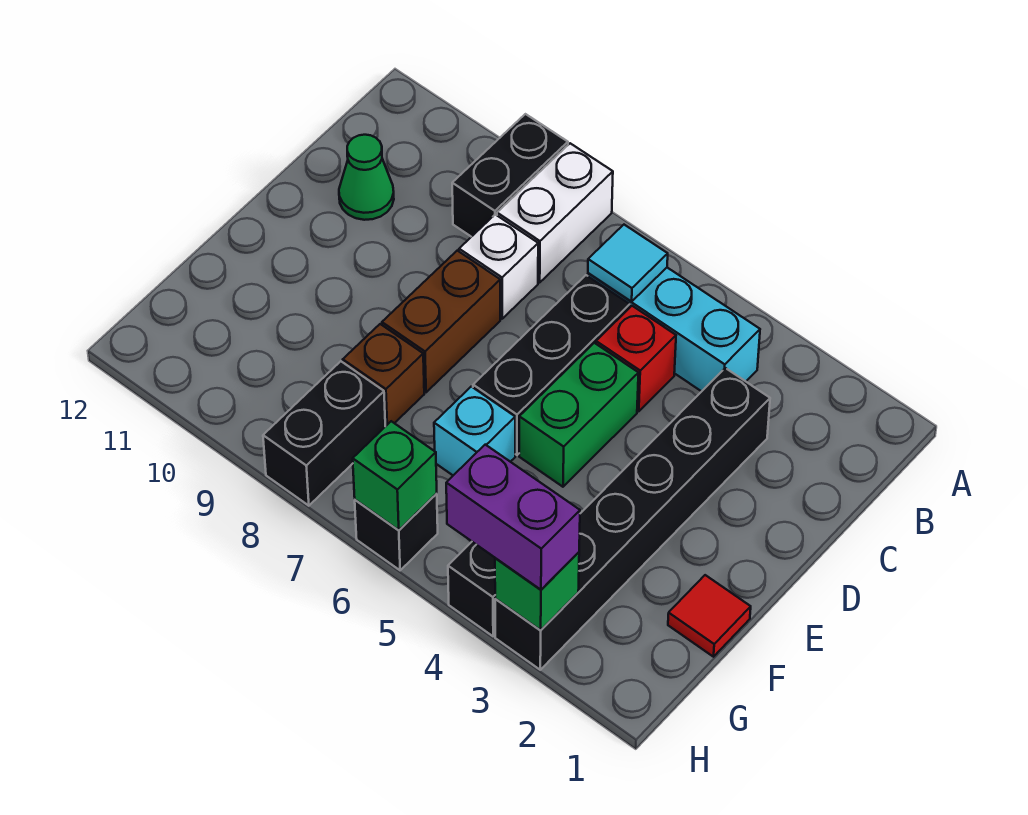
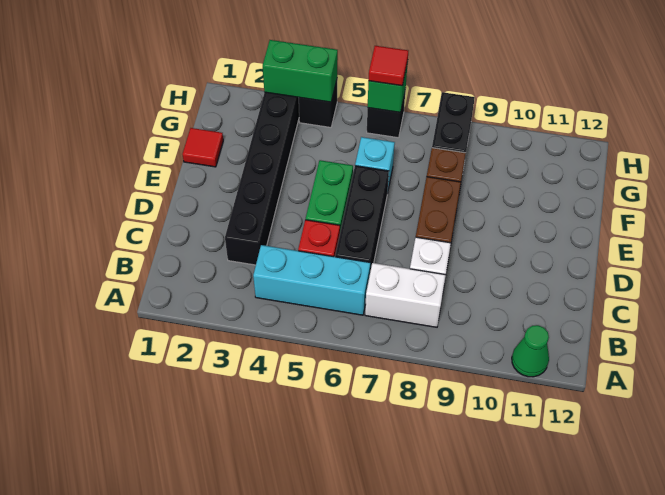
white 1x2 brick [497,143,613,282] -> white 1x2 brick turned to [365,263,446,327]
black 1x2 brick [452,114,568,237] -> none
cyan 1x1 tile [588,225,668,302] -> none
green 1x1 cone [339,135,394,220] -> green 1x1 cone moved to [512,325,549,377]
green 1x1 brick [495,552,579,630] -> green 1x2 brick [263,40,338,102]
purple 1x2 brick [446,445,580,590] -> none
none -> red 1x1 tile [369,46,408,86]

